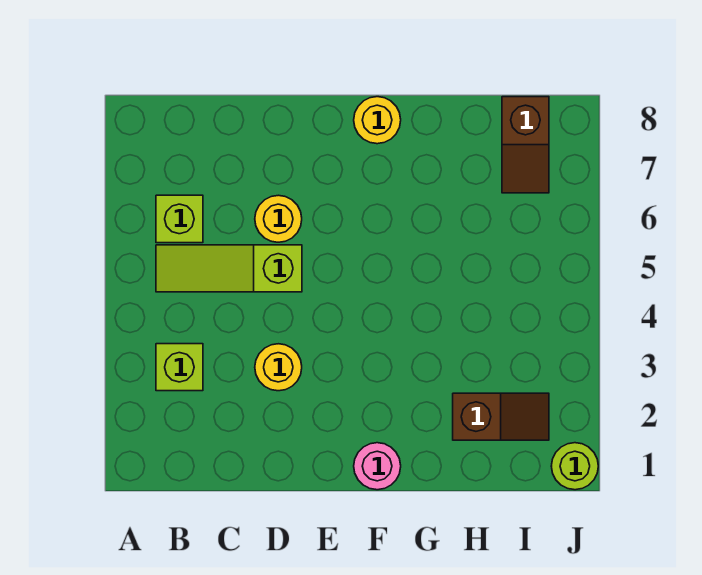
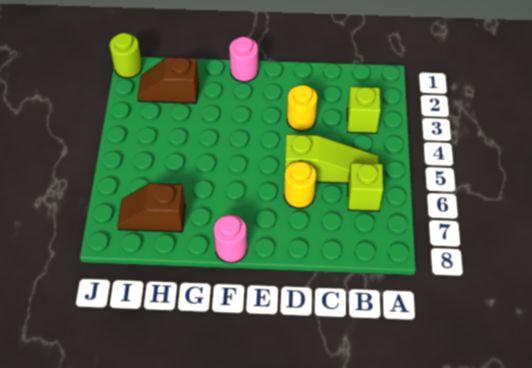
yellow 1x1 round brick [354,97,401,144] -> pink 1x1 round brick [214,215,247,263]
brown 1x2 slope [502,97,549,193] -> brown 1x2 slope turned to [118,183,185,232]

